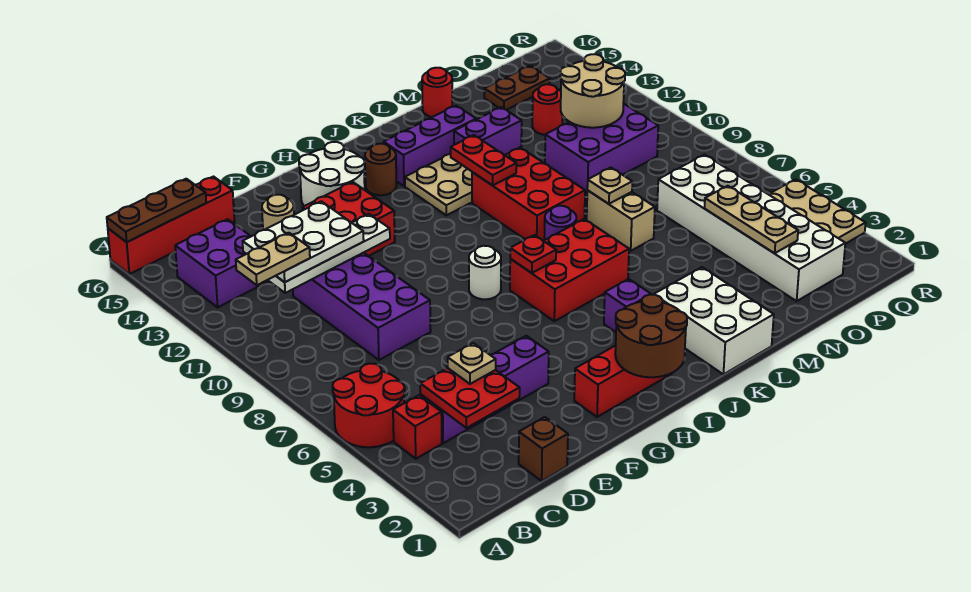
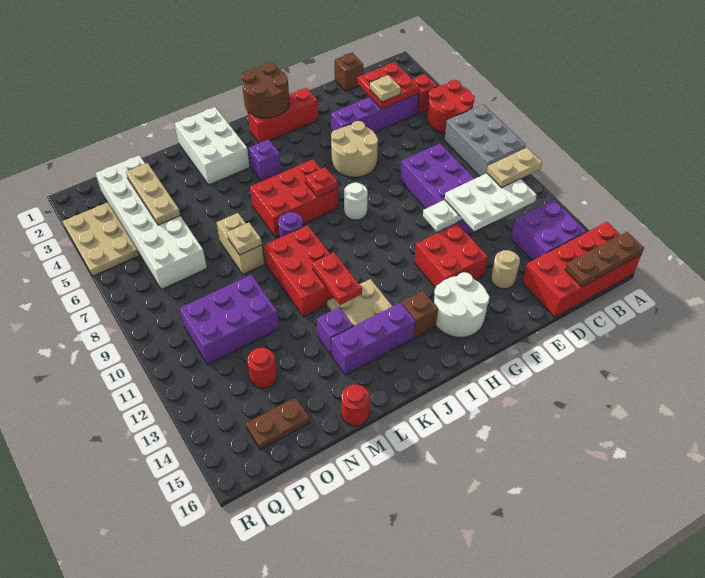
none -> grey 2x3 brick [445,104,526,176]
red 1x4 brick [108,177,235,274] -> red 2x4 brick [522,222,641,317]
brown 1x1 round brick [365,144,397,195] -> brown 1x1 brick [402,291,438,338]
purple 1x2 brick [454,107,522,155] -> purple 1x1 brick [317,307,353,355]
tan 2x2 round brick [560,54,625,128] -> tan 2x2 round brick moved to [331,121,378,177]

